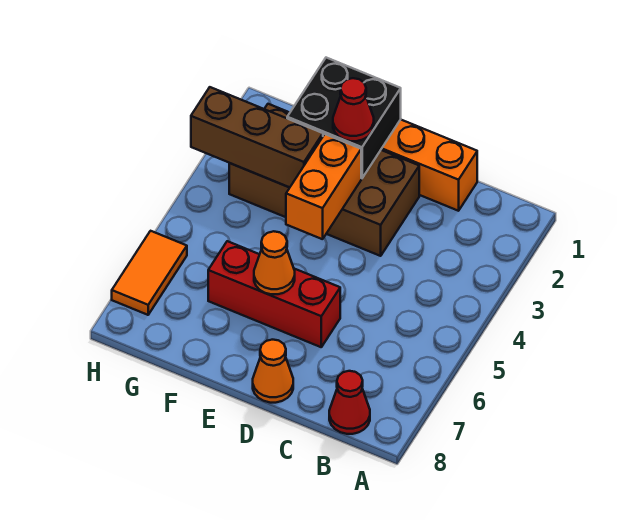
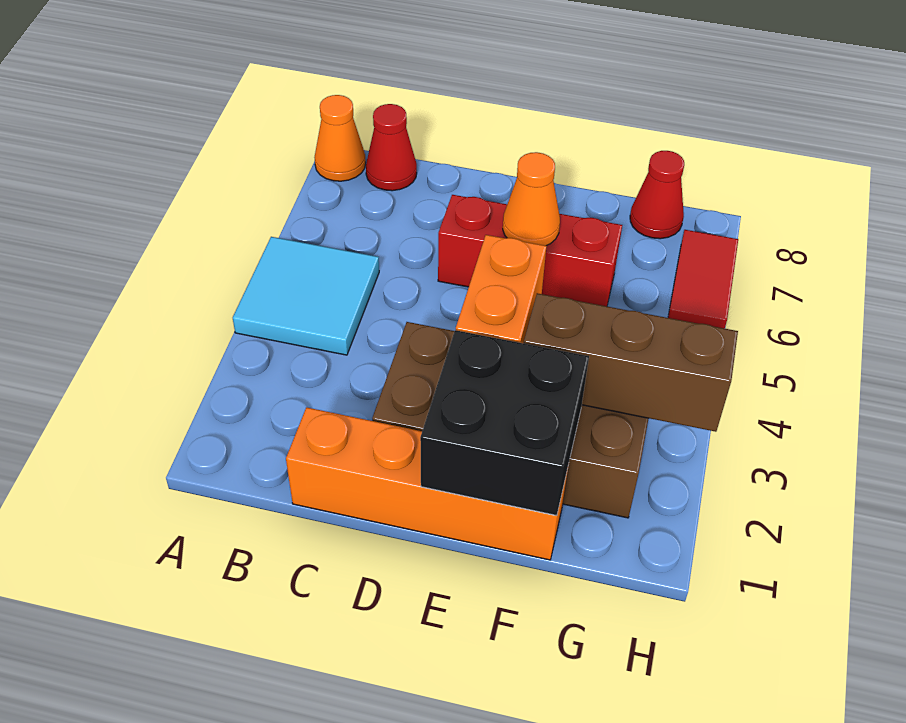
none -> cyan 2x2 tile [233,237,379,355]
orange 1x1 cone [253,340,293,403] -> orange 1x1 cone moved to [314,95,366,181]
red 1x1 cone [333,78,374,141] -> red 1x1 cone moved to [630,151,684,239]
orange 1x2 tile [112,231,187,315] -> red 1x2 tile [668,230,738,328]

